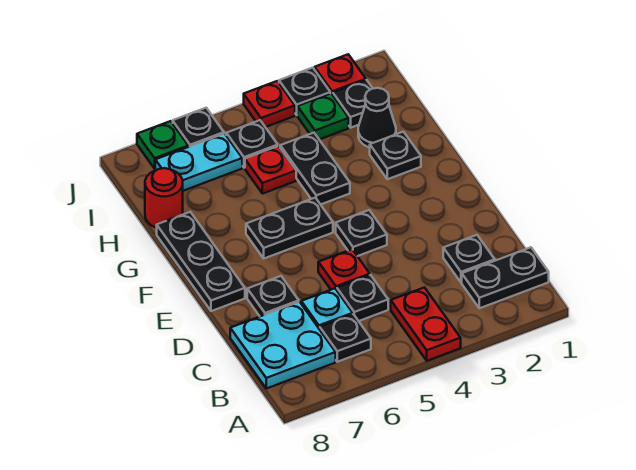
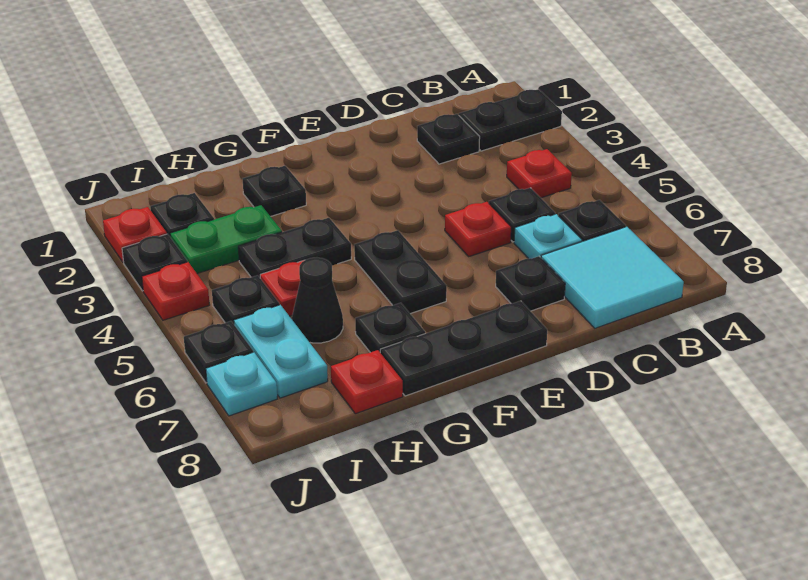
red 1x2 plate [391,287,461,361] -> red 1x1 plate [507,149,572,198]
black 1x2 plate [462,247,549,308] -> black 1x2 plate turned to [459,89,562,151]
cyan 2x2 plate [230,302,336,389] -> cyan 2x2 tile [541,227,684,328]
black 1x1 plate [336,210,387,256] -> black 1x1 plate moved to [355,303,425,353]
black 1x1 cone [358,88,396,148] -> black 1x1 cone moved to [292,258,343,343]
red 1x1 round brick [145,168,183,228] -> red 1x1 plate [331,350,403,414]
green 1x1 plate [297,93,349,140] -> green 1x2 plate [170,205,282,274]
green 1x1 plate [137,121,188,169] -> cyan 1x1 plate [206,352,277,416]

